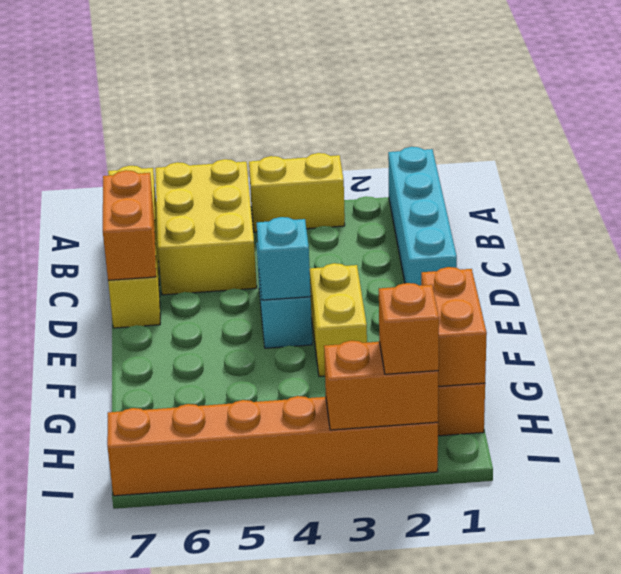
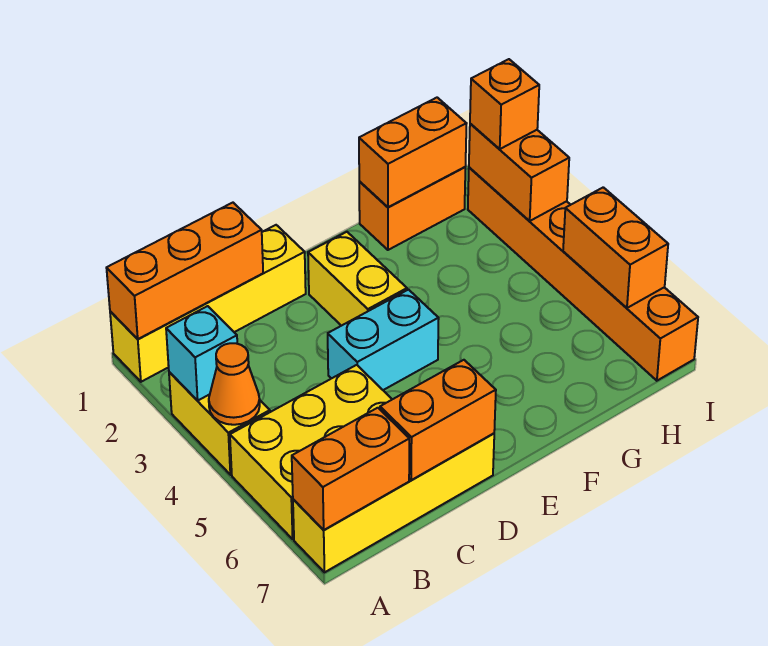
cyan 1x4 brick [388,147,457,286] -> yellow 1x4 brick [110,225,306,382]
none -> orange 1x3 brick [107,203,263,339]
none -> orange 1x1 cone [209,343,260,425]
none -> orange 1x2 brick [292,408,409,530]
yellow 1x2 brick [310,263,367,376] -> yellow 1x2 brick turned to [308,232,407,326]
cyan 1x1 brick [257,217,311,300] -> cyan 1x1 brick moved to [166,306,237,401]
none -> orange 1x2 brick [563,187,668,308]

